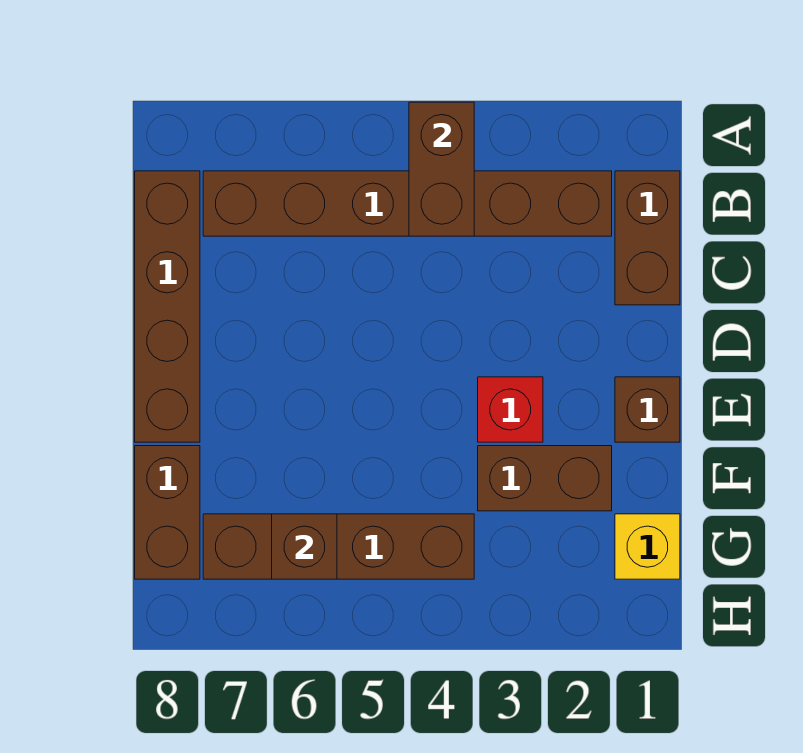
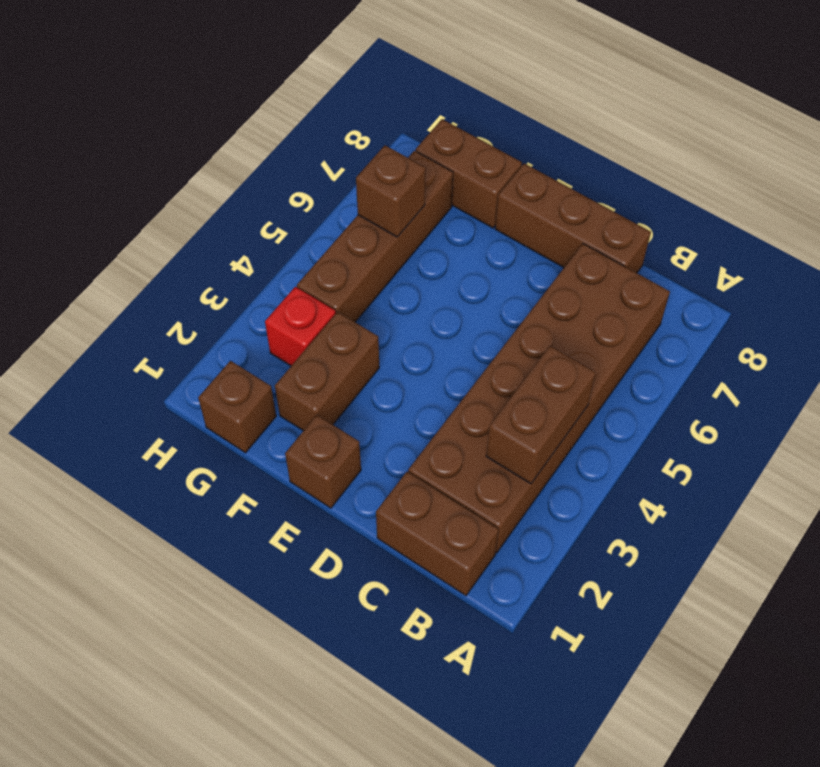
brown 1x2 brick [409,102,474,236] -> brown 1x2 brick turned to [486,346,596,484]
brown 1x6 brick [203,171,612,236] -> brown 2x6 brick [408,244,670,553]
brown 1x4 brick [135,171,200,442] -> brown 1x3 brick [495,164,651,273]
red 1x1 brick [478,377,543,442] -> red 1x1 brick moved to [265,287,336,366]
yellow 1x1 brick [615,514,680,579] -> brown 1x1 brick [198,361,276,453]

